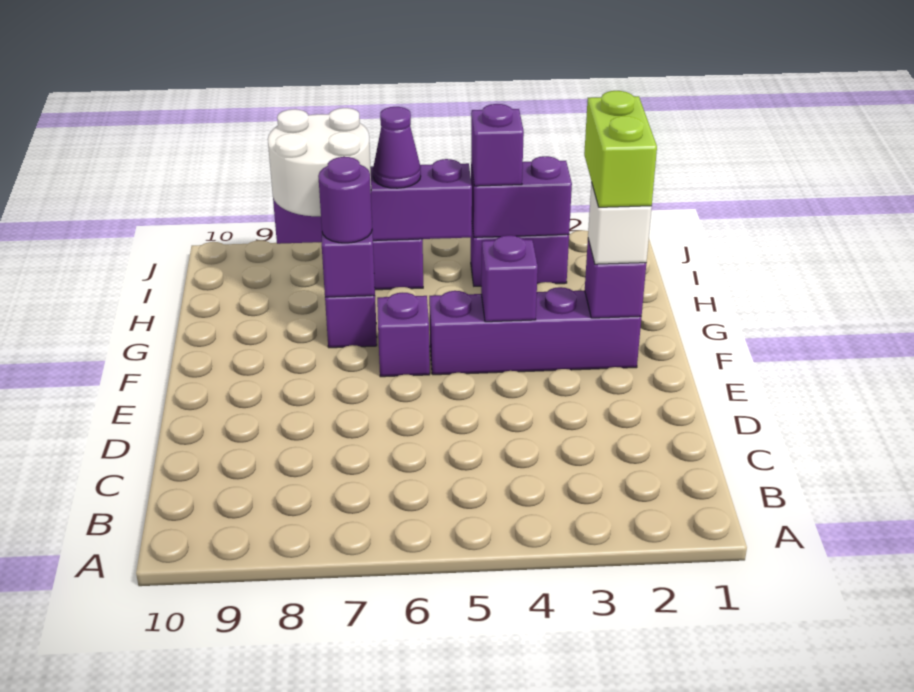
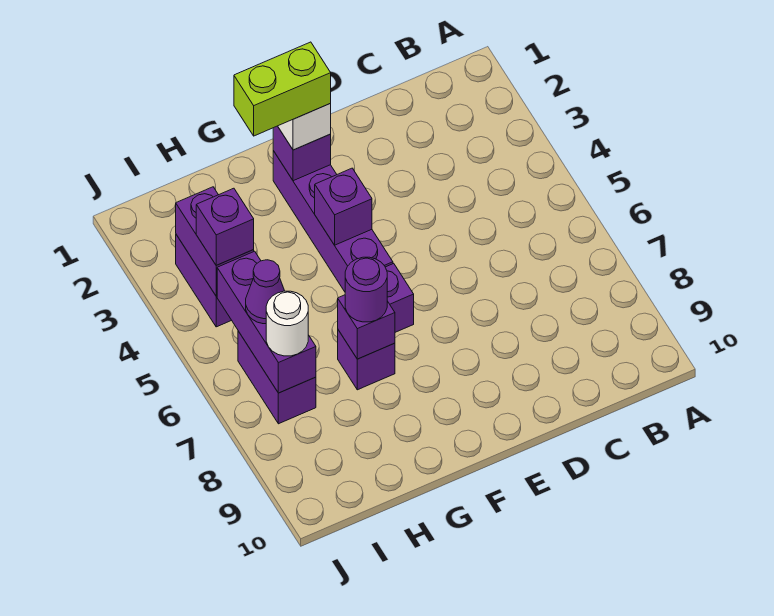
white 2x2 round brick [268,108,371,216] -> white 1x1 round brick [266,291,308,356]
purple 1x4 brick [273,159,472,244] -> purple 1x3 brick [217,251,316,393]

